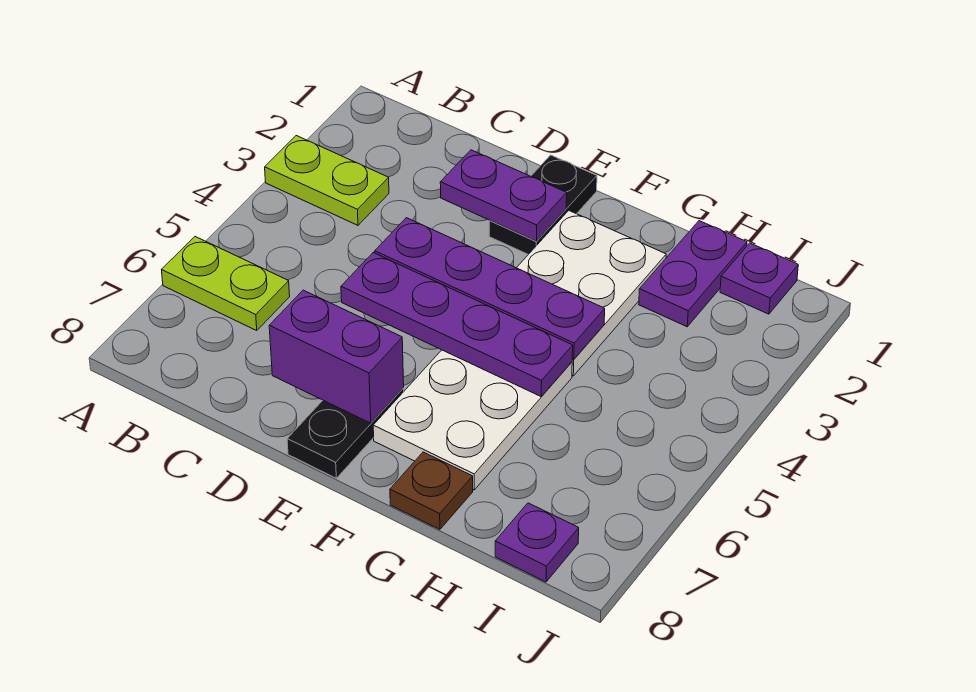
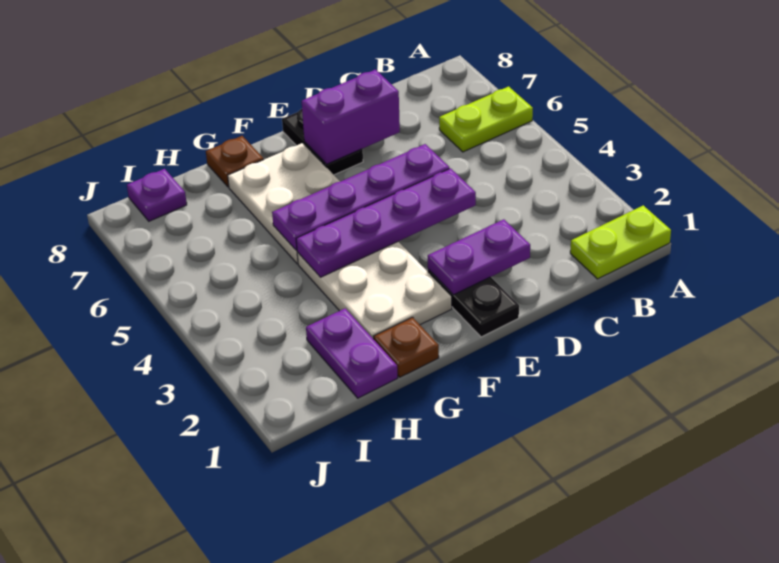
lime 1x2 plate [265,136,389,225] -> lime 1x2 plate moved to [570,205,671,279]
none -> brown 1x1 plate [374,317,439,377]
purple 1x1 plate [720,243,798,314] -> none

